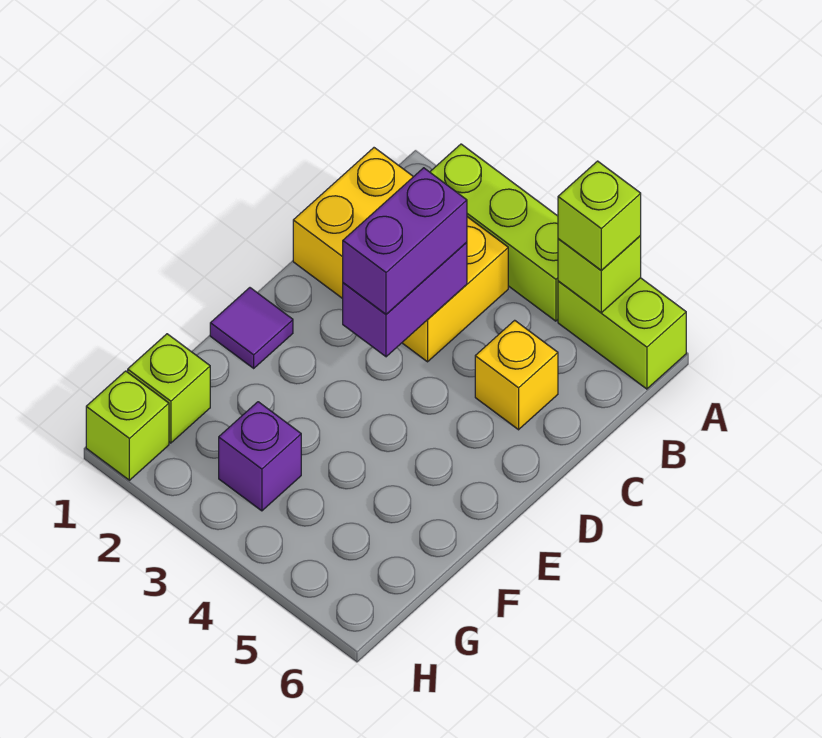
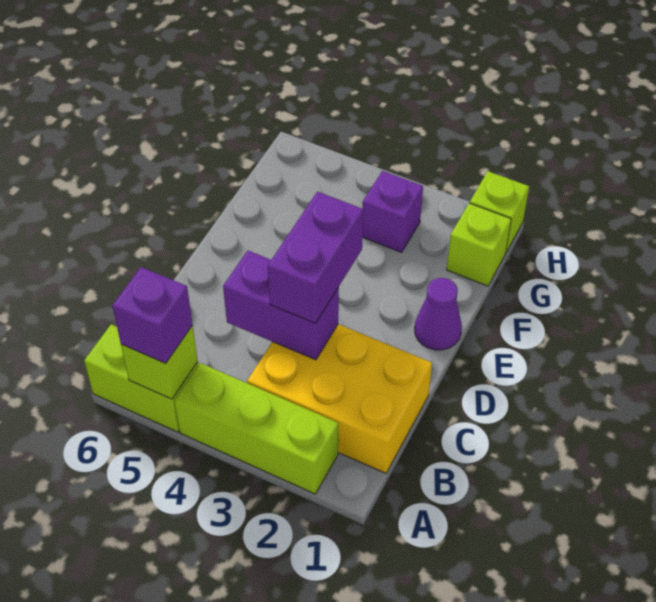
lime 1x1 brick [558,161,641,271] -> purple 1x1 brick [112,267,193,363]
purple 1x2 brick [343,242,467,357] -> purple 1x2 brick turned to [223,250,339,360]
yellow 1x1 brick [475,320,558,430] -> none
purple 1x1 tile [210,288,293,368] -> purple 1x1 cone [415,278,462,350]

